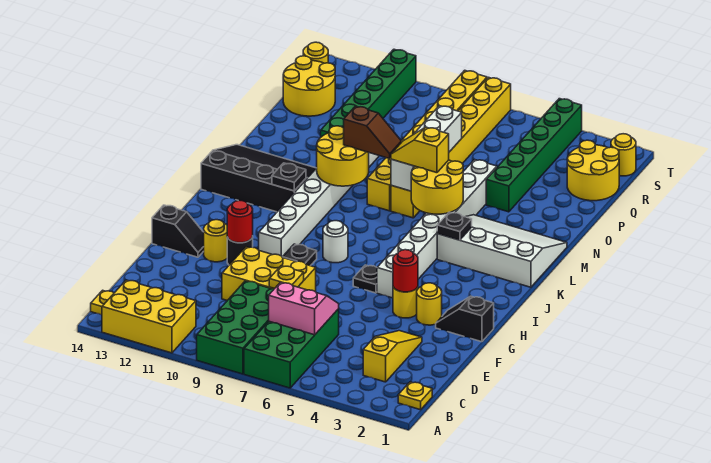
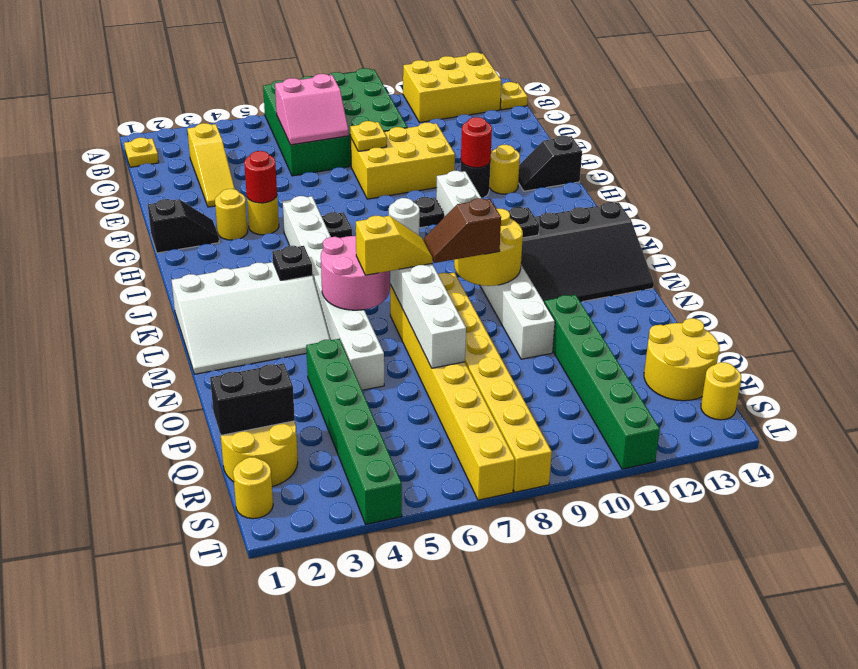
yellow 2x2 round brick [411,160,463,214] -> pink 2x2 round brick [321,236,390,310]
none -> black 1x2 brick [210,363,295,435]

